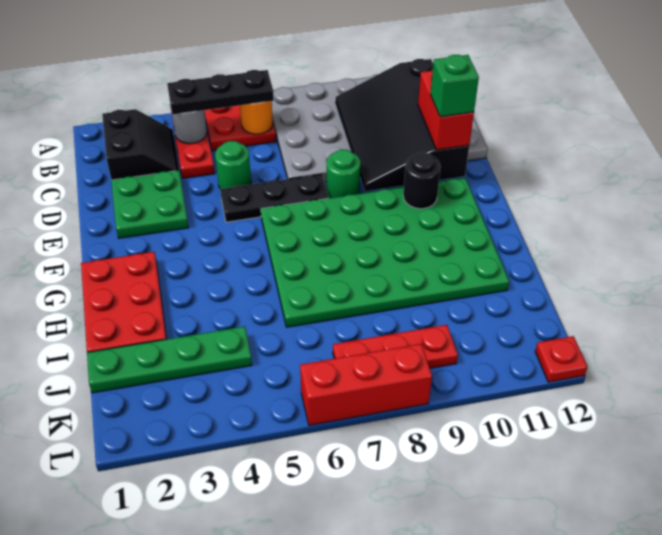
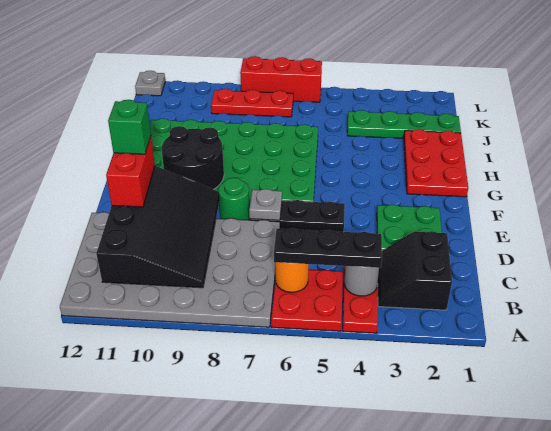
green 1x1 round brick [215,141,251,189] -> none
none -> grey 1x1 plate [249,189,282,220]
black 1x1 round brick [403,153,440,209] -> black 2x2 round brick [162,126,224,189]
red 1x1 plate [535,336,587,382] -> grey 1x1 plate [135,71,165,96]

